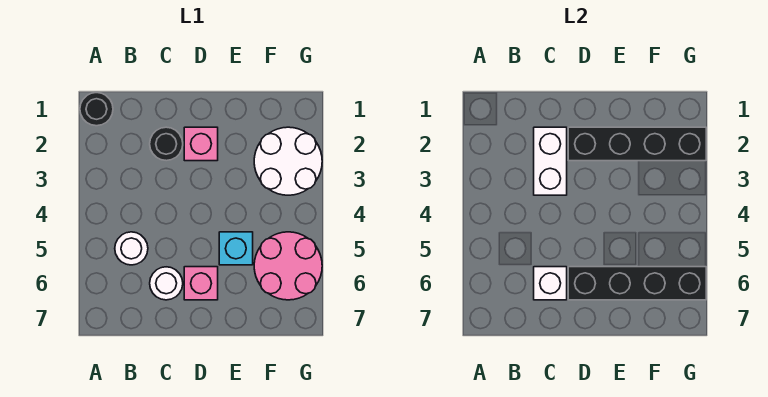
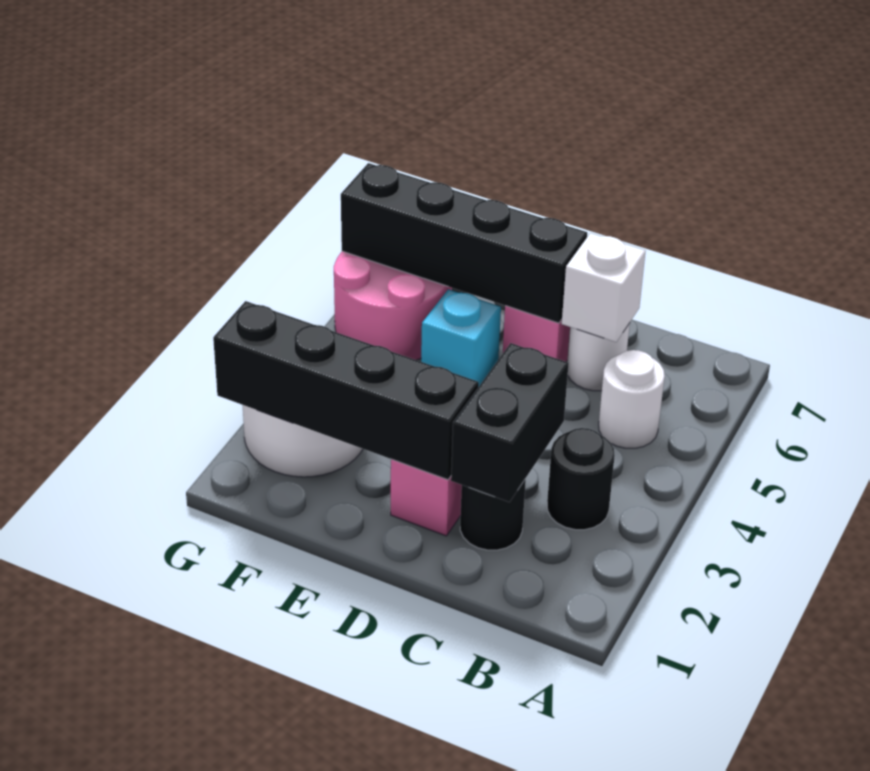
black 1x1 round brick [80,93,113,126] -> black 1x1 round brick moved to [547,428,615,530]
white 1x2 brick [534,127,567,195] -> black 1x2 brick [451,343,569,502]

